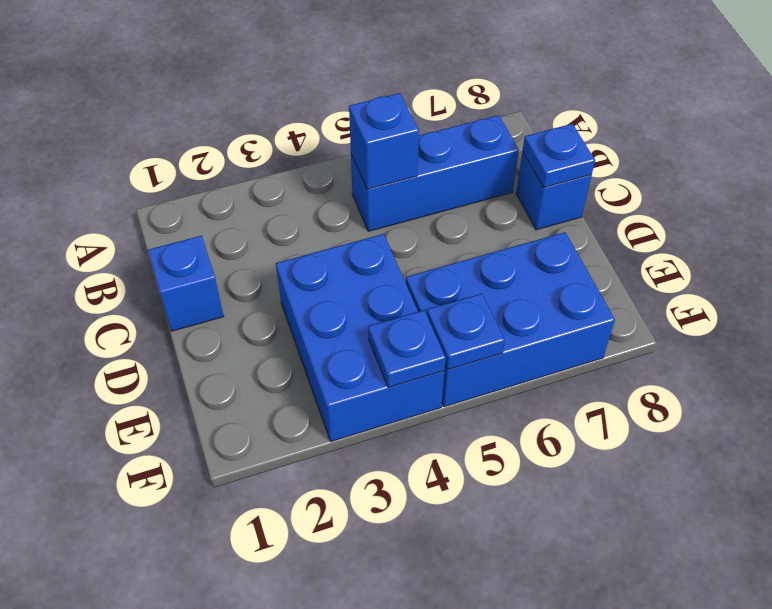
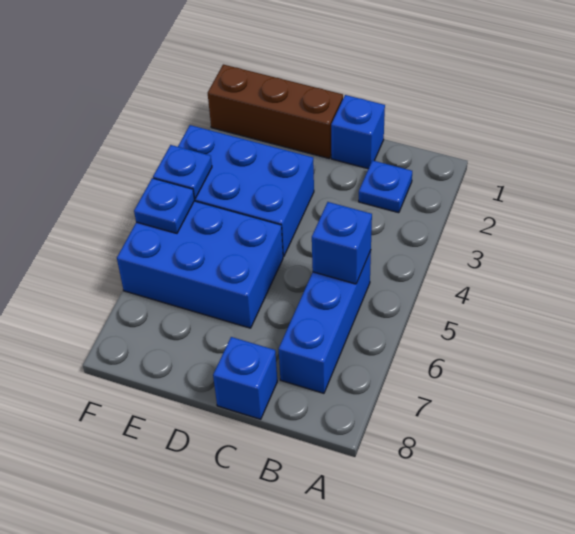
blue 1x1 plate [523,124,595,188] -> blue 1x1 plate moved to [359,160,412,213]
none -> brown 1x3 brick [208,64,343,158]
blue 2x3 brick [406,232,615,407] -> blue 2x3 brick turned to [117,201,283,328]

